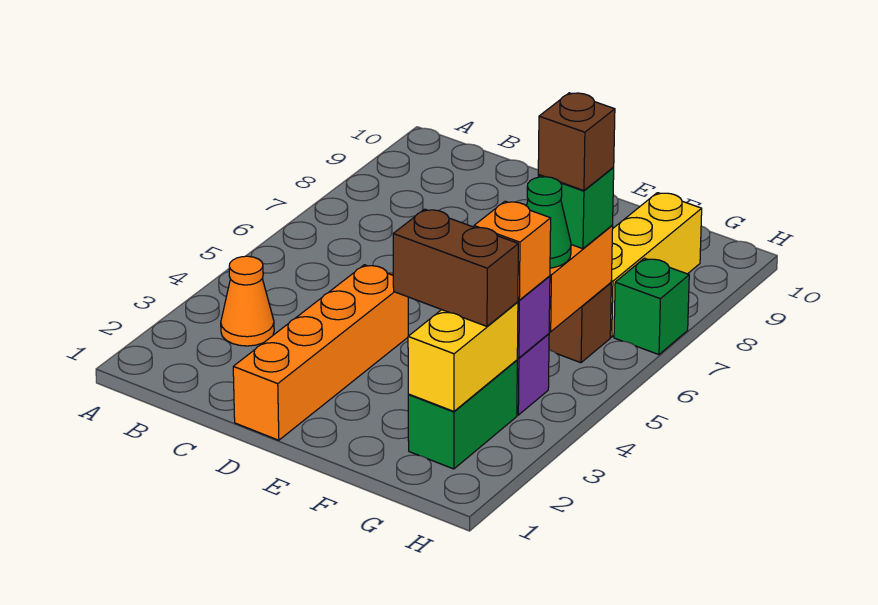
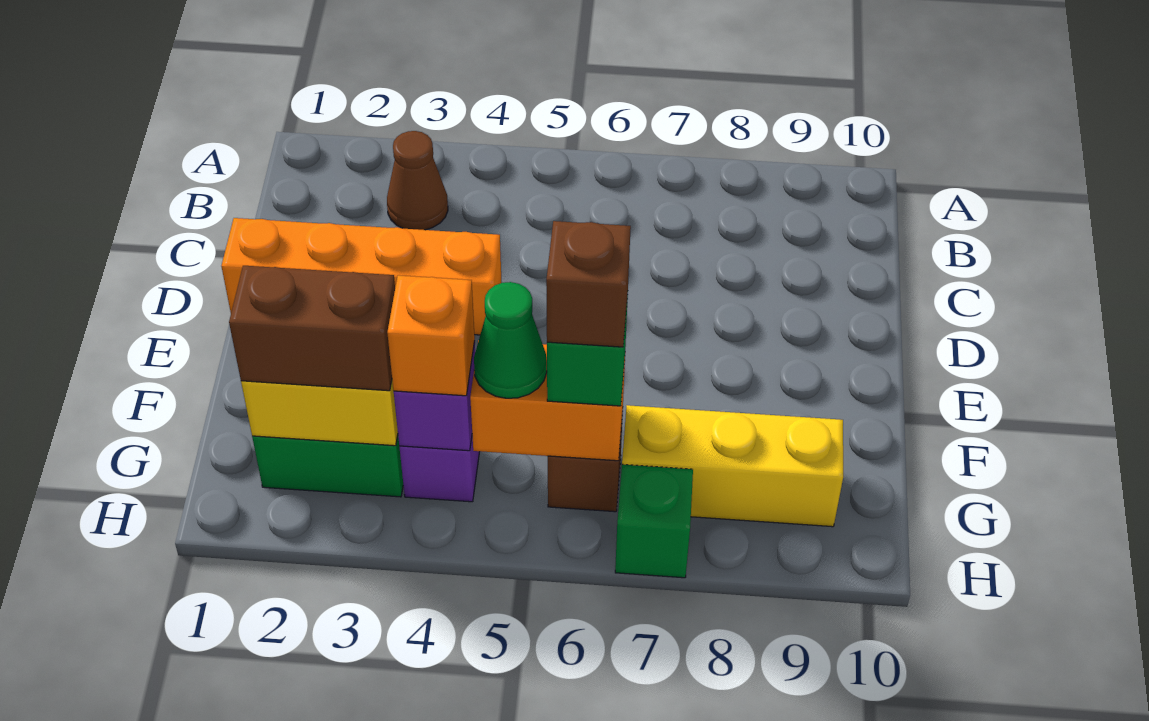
orange 1x1 cone [221,256,274,346] -> brown 1x1 cone [387,131,448,230]
brown 1x2 brick [393,209,518,326] -> brown 1x2 brick turned to [229,266,395,391]

